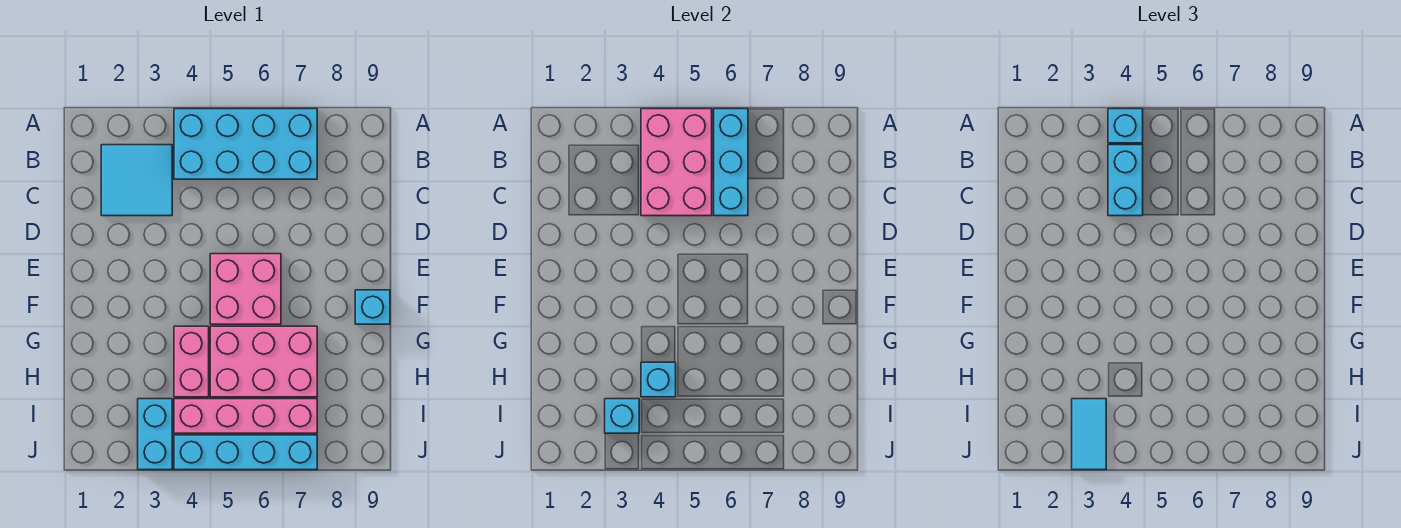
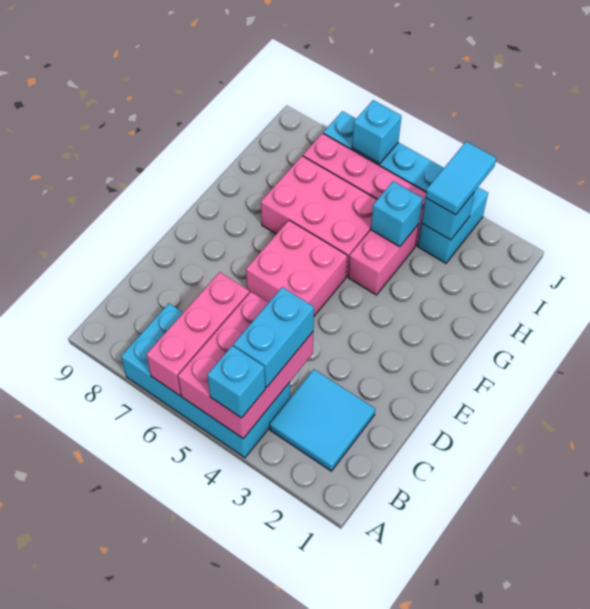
cyan 1x3 brick [714,109,748,216] -> pink 1x3 brick [146,272,249,396]
cyan 1x1 brick [355,290,390,324] -> cyan 1x1 brick moved to [352,100,402,164]

